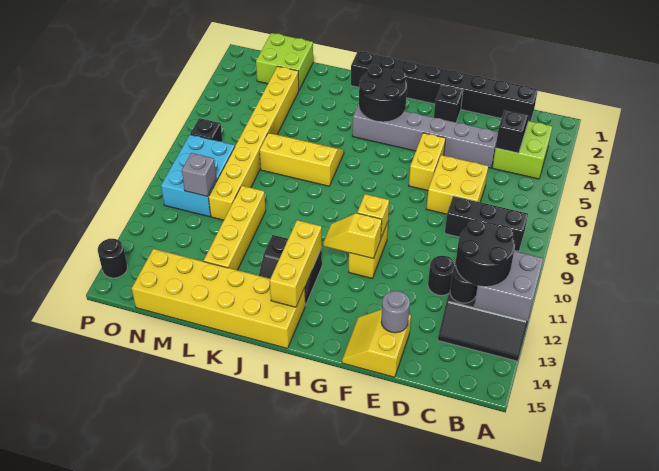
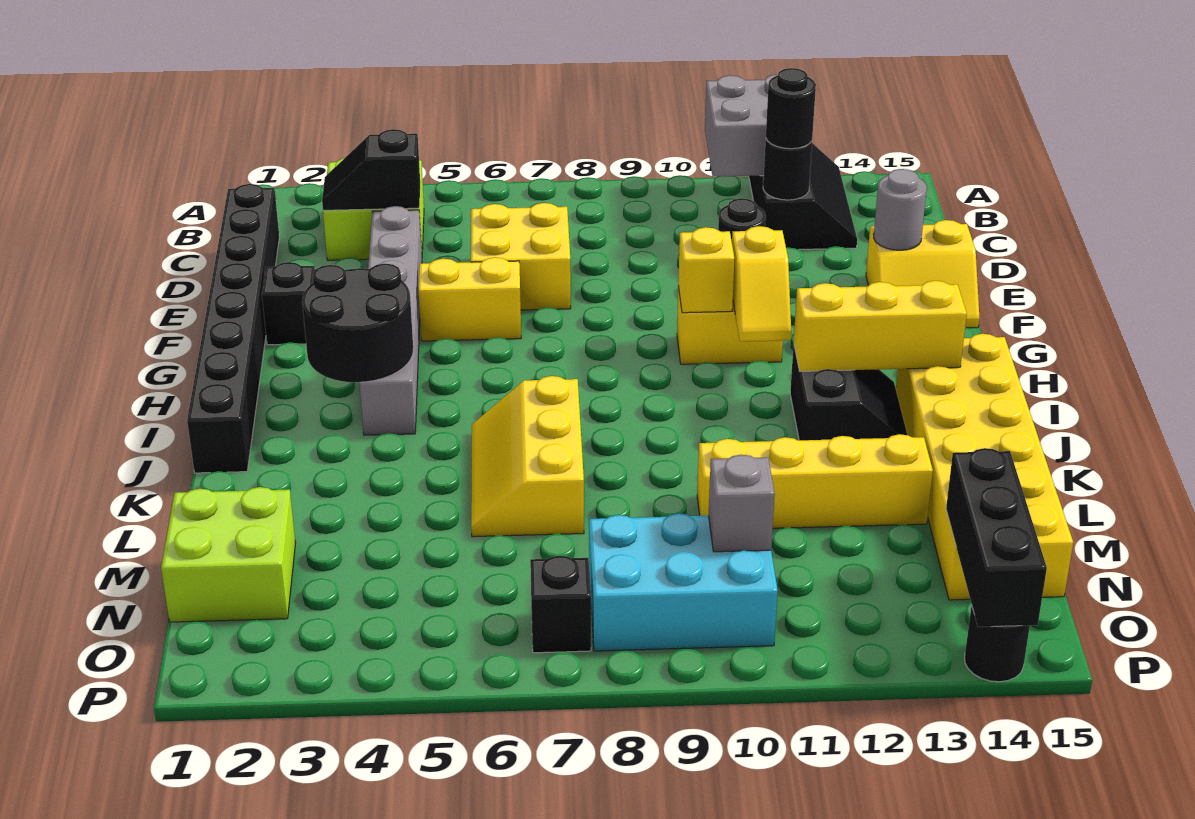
black 1x3 brick [445,196,528,251] -> black 1x3 brick moved to [946,448,1047,627]
black 2x2 round brick [456,219,515,287] -> black 1x1 round brick [766,68,816,149]
yellow 1x8 brick [209,66,299,220] -> none

